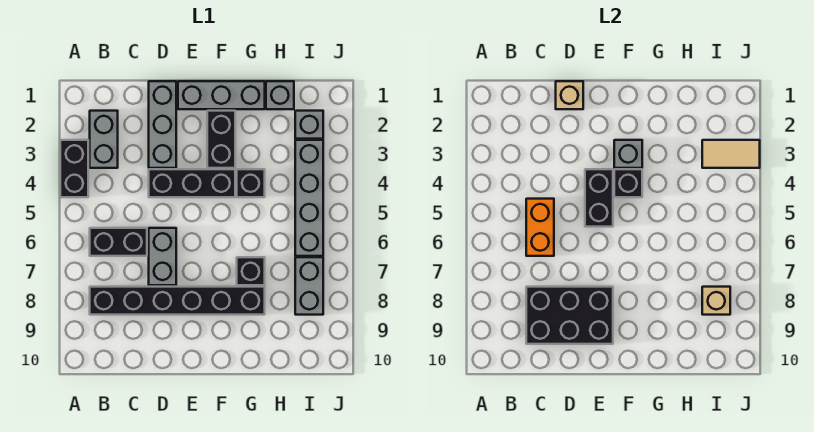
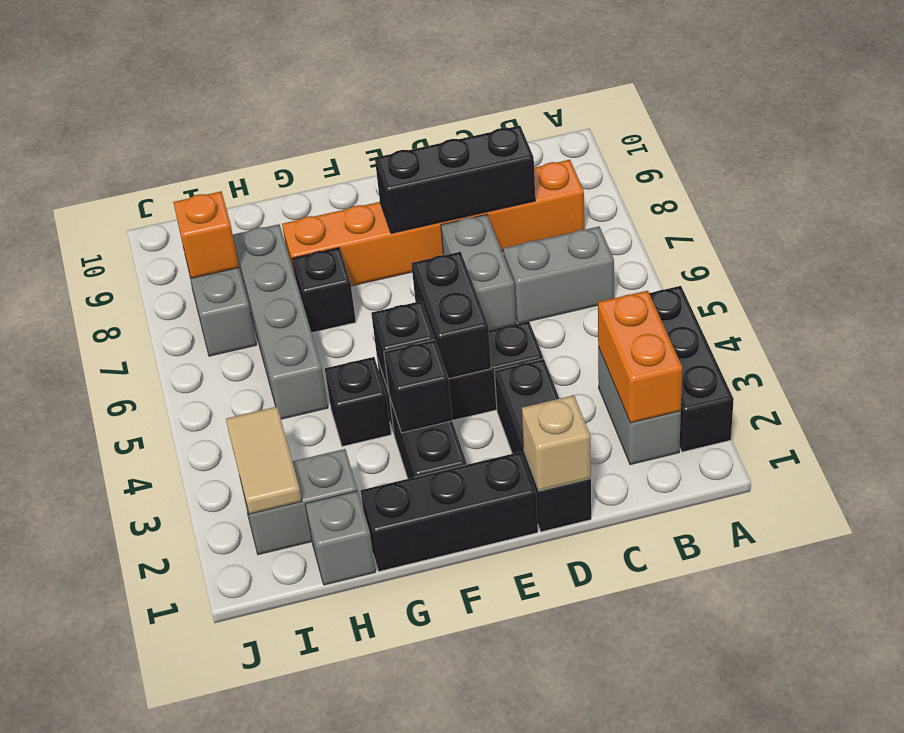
black 1x2 brick [60,140,88,197] -> black 1x3 brick [649,286,734,452]
black 1x2 brick [90,228,147,256] -> grey 1x2 brick [503,226,614,323]
black 1x6 brick [90,287,265,315] -> orange 1x6 brick [282,160,584,286]
orange 1x2 brick [526,199,554,256] -> orange 1x2 brick moved to [598,291,682,423]
black 2x3 brick [526,287,613,344] -> black 1x3 brick [375,126,535,233]
grey 1x3 brick [149,81,176,168] -> black 1x3 brick [494,359,591,532]
grey 1x3 brick [178,81,265,109] -> black 1x3 brick [361,452,538,572]
grey 1x1 brick [614,140,642,168] -> black 1x1 brick [384,340,452,433]
grey 1x1 brick [295,111,323,139] -> grey 1x2 brick [241,449,357,555]
grey 1x4 brick [295,140,323,256] -> grey 1x4 brick moved to [233,224,328,419]
tan 1x2 tile [702,140,760,168] -> tan 1x2 tile turned to [226,407,302,514]
tan 1x1 brick [702,287,730,315] -> orange 1x1 brick [173,191,239,278]

